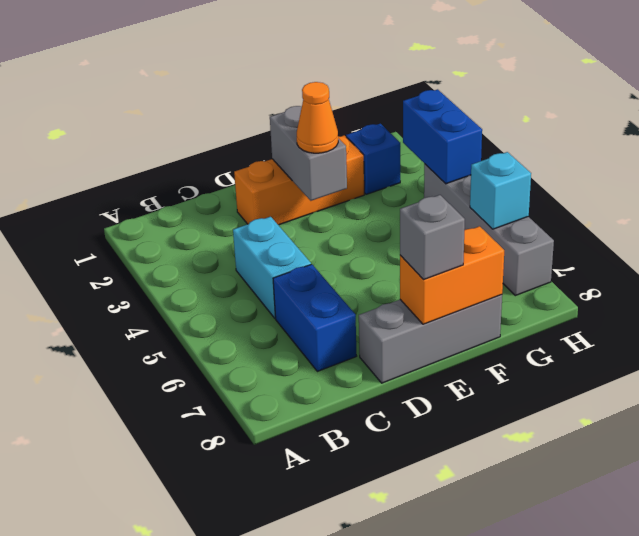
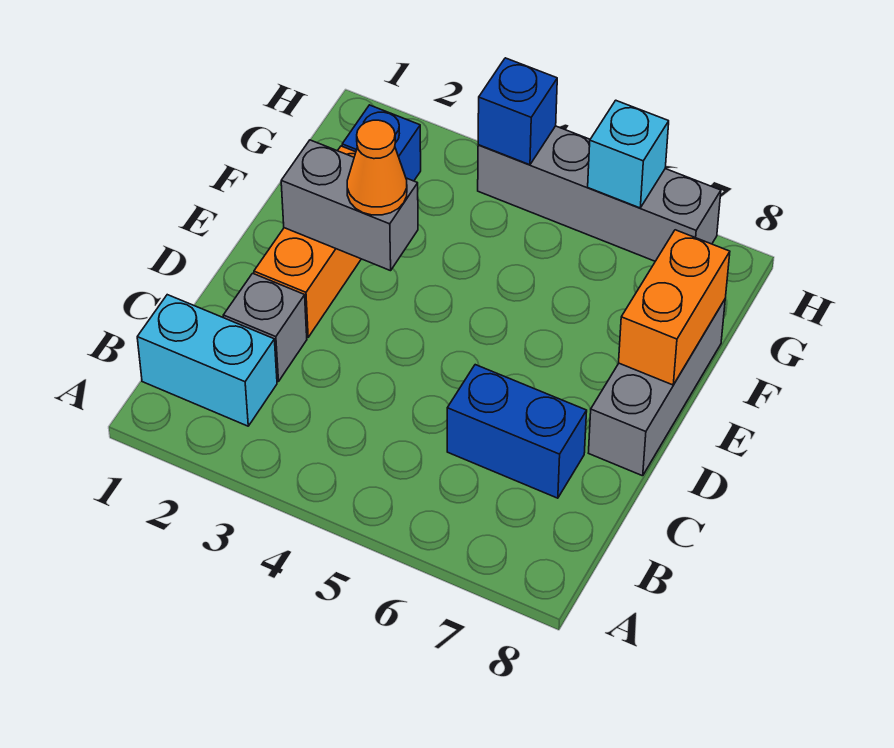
cyan 1x2 brick [233,217,311,318] -> cyan 1x2 brick moved to [137,295,277,426]
grey 1x1 brick [400,195,465,279] -> grey 1x1 brick moved to [223,273,307,382]
blue 1x2 brick [403,89,482,184] -> blue 1x1 brick [478,58,557,165]

